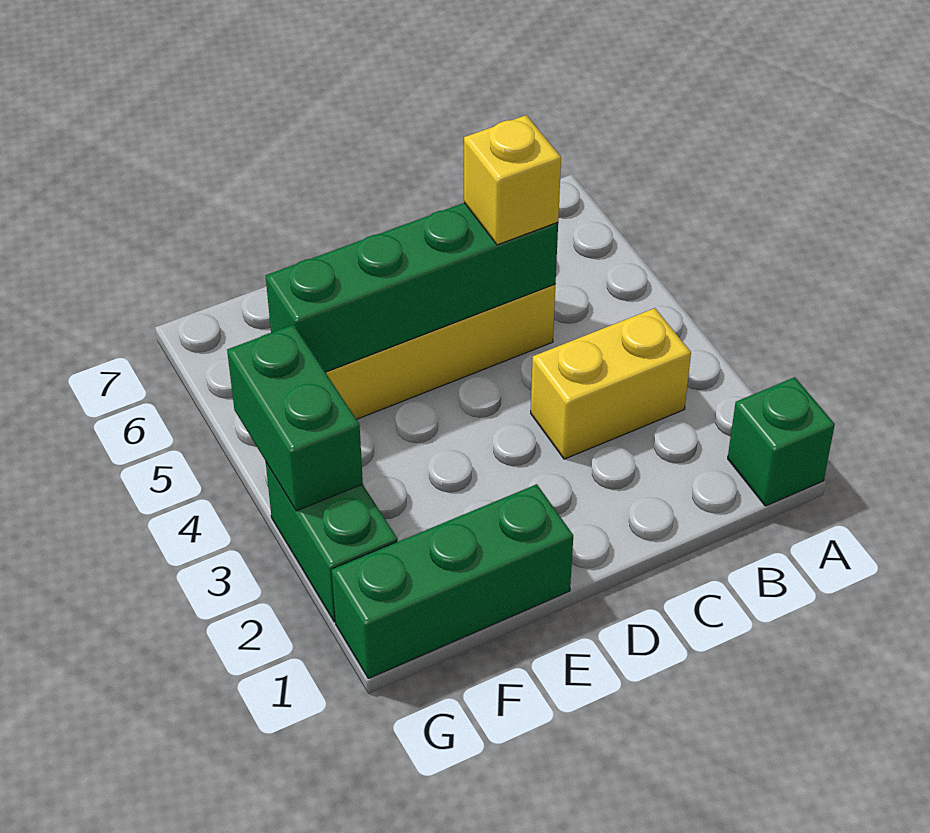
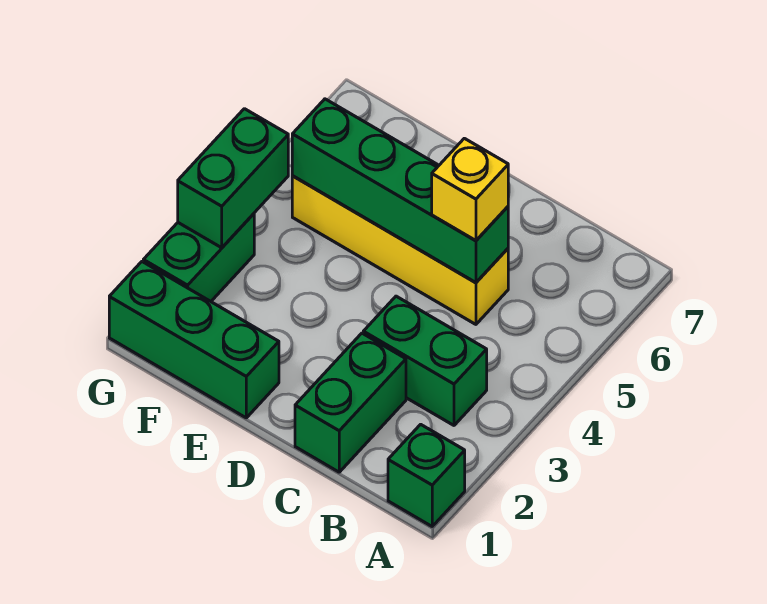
yellow 1x2 brick [531,308,691,459] -> green 1x2 brick [363,296,487,425]
none -> green 1x2 brick [295,333,406,472]

